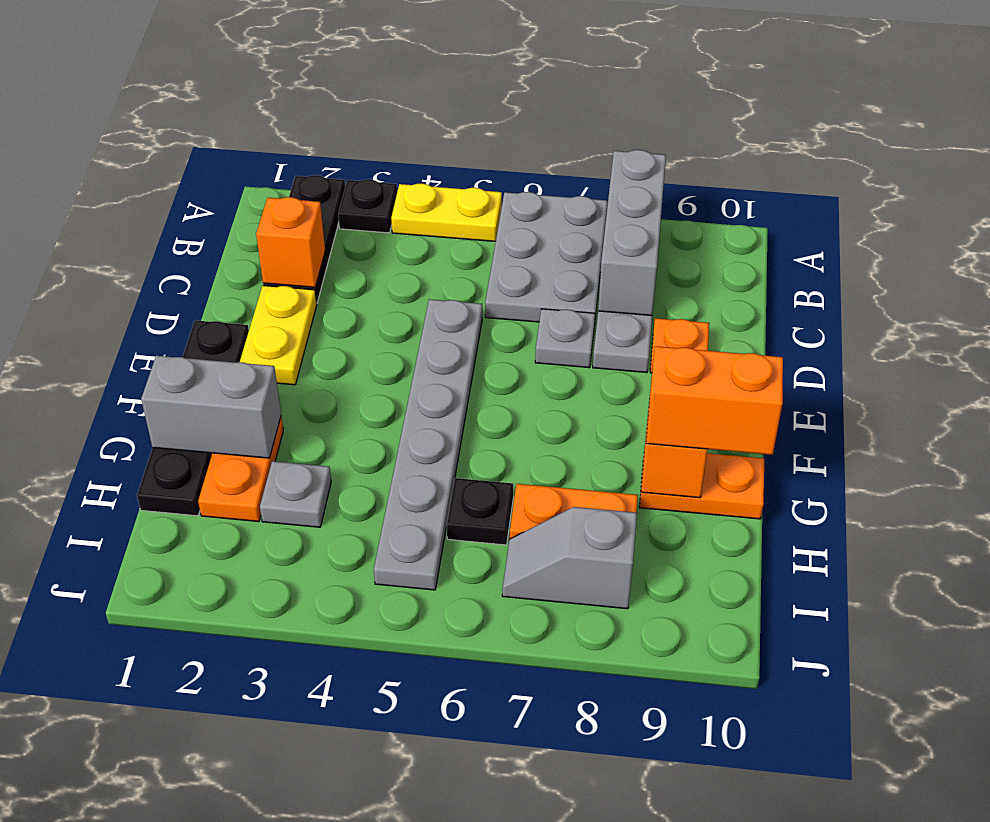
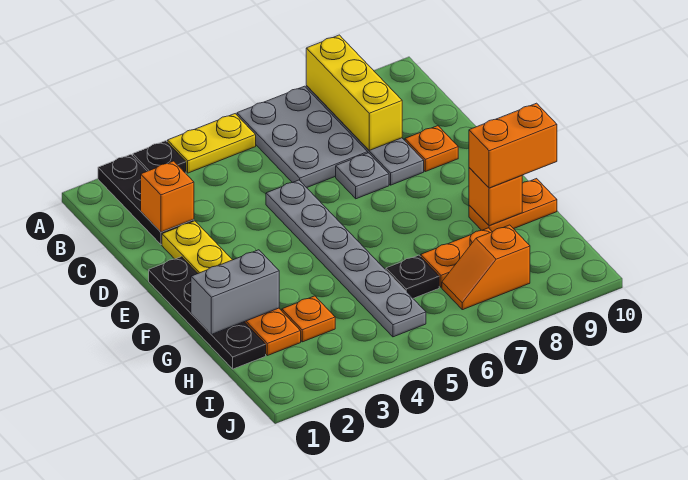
grey 1x3 brick [598,150,666,316] -> yellow 1x3 brick [306,35,402,150]
grey 1x1 plate [260,461,331,527] -> orange 1x1 plate [282,296,335,342]
grey 1x2 slope [502,507,637,609] -> orange 1x2 slope [442,225,530,310]

